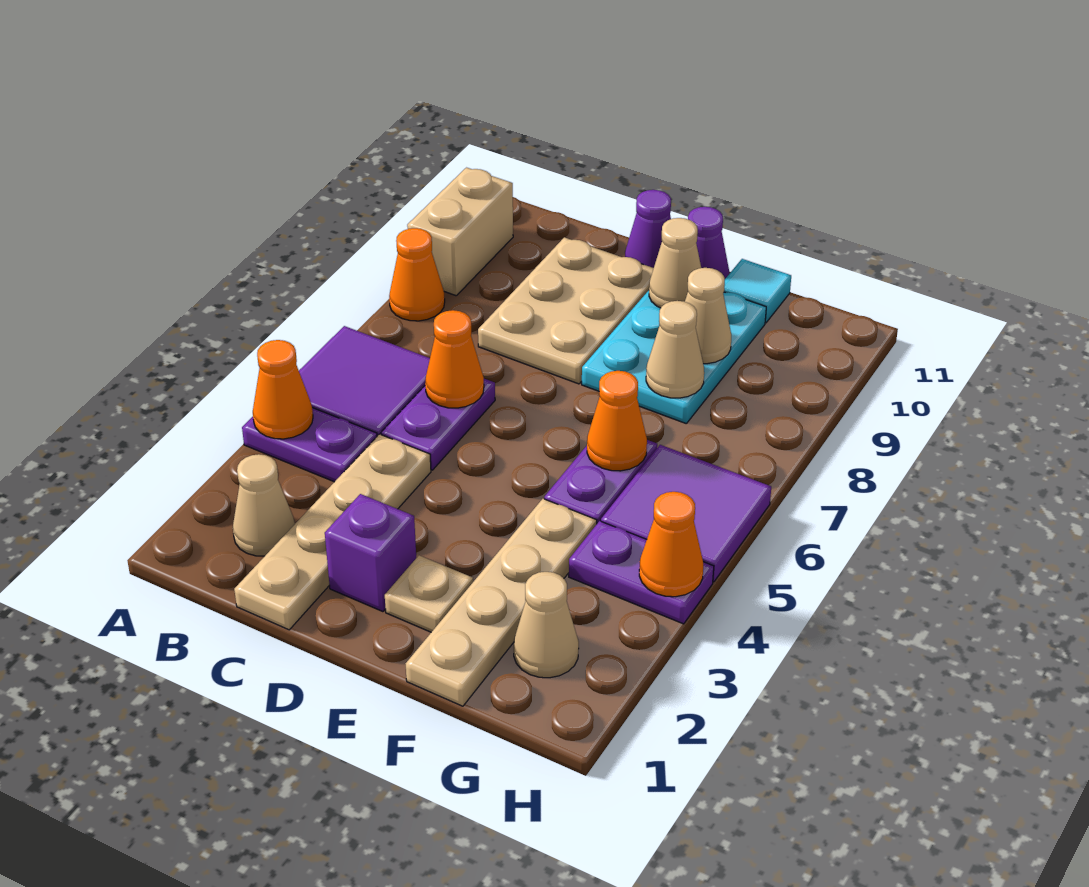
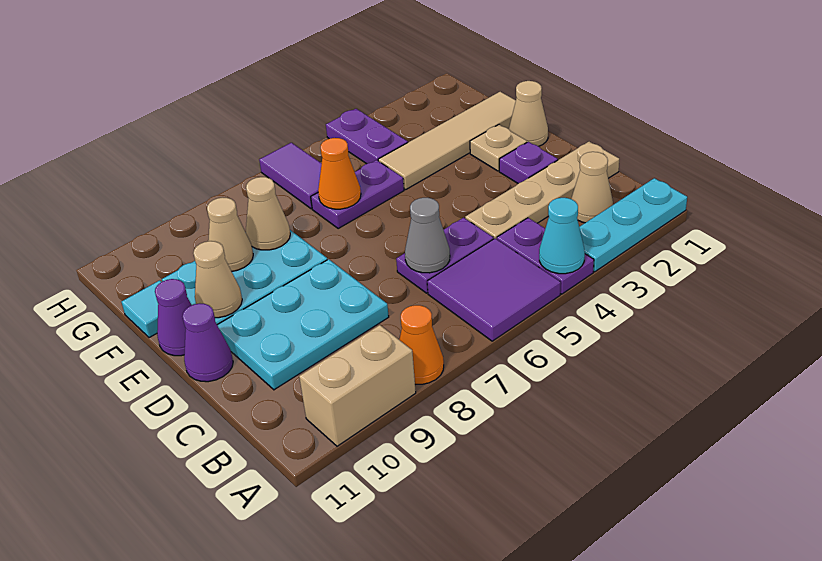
none -> cyan 1x3 plate [579,178,687,272]
orange 1x1 cone [253,340,313,439] -> cyan 1x1 cone [539,198,585,274]
orange 1x1 cone [425,310,484,408] -> grey 1x1 cone [405,198,450,273]
tan 2x3 plate [478,237,654,384] -> cyan 2x3 plate [217,259,389,390]
purple 1x1 brick [325,494,416,612] -> purple 1x1 plate [499,142,558,183]
tan 1x4 plate [406,499,597,706] -> tan 1x4 tile [378,92,516,190]
tan 1x1 cone [514,572,579,678] -> tan 1x1 cone moved to [509,81,548,146]
purple 2x2 tile [601,445,771,582] -> purple 1x2 tile [259,143,322,209]
orange 1x1 cone [639,492,703,597] -> none

